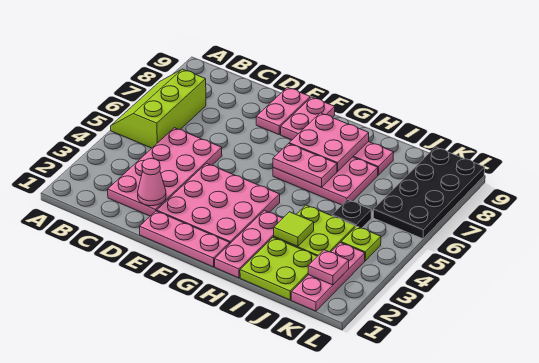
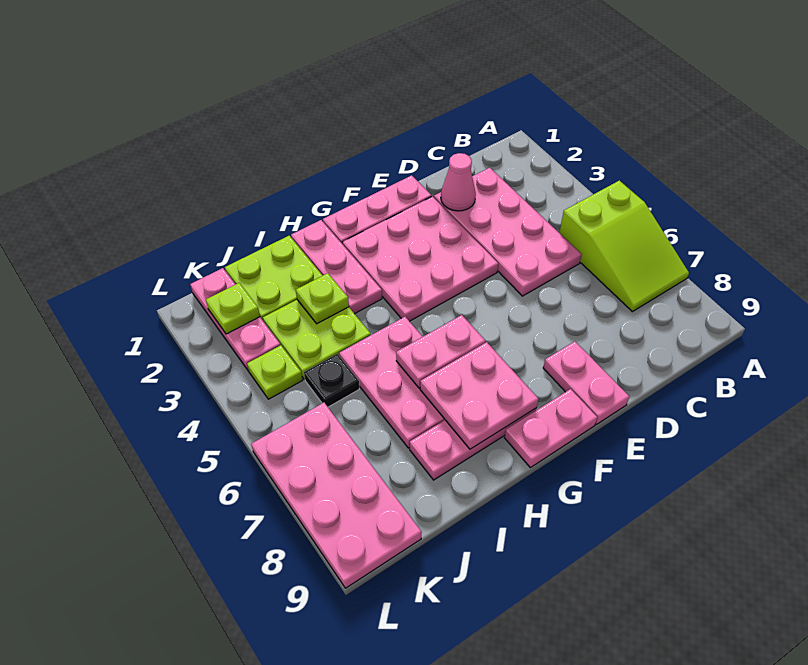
lime 2x3 slope [111,69,206,148] -> lime 2x3 slope turned to [559,180,689,312]
pink 1x2 plate [281,97,335,140] -> pink 1x2 plate turned to [505,389,597,468]
pink 2x3 plate [273,157,378,205] -> pink 2x3 plate turned to [339,317,445,448]
lime 1x1 tile [274,212,314,246] -> lime 1x1 plate [296,273,349,324]
pink 1x1 plate [308,250,349,285] -> lime 1x1 plate [206,283,260,334]
black 2x4 plate [373,147,485,239] -> pink 2x4 plate [251,403,422,588]

